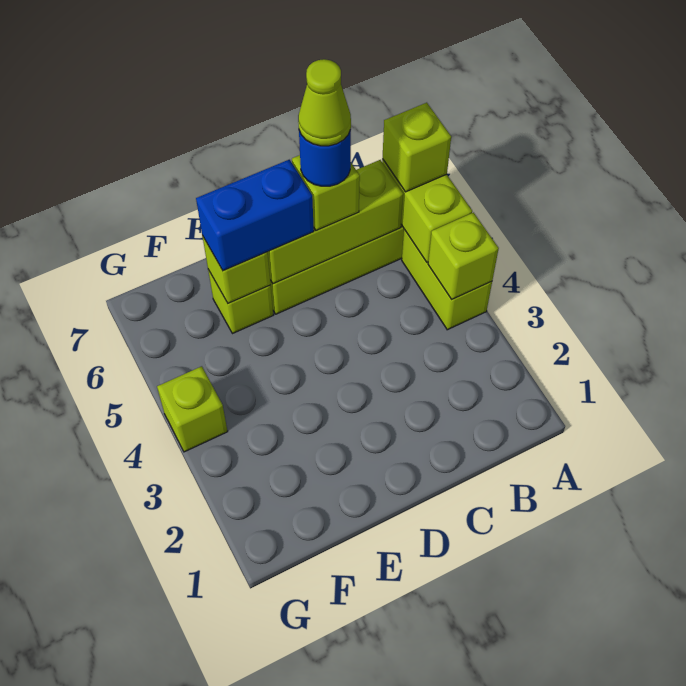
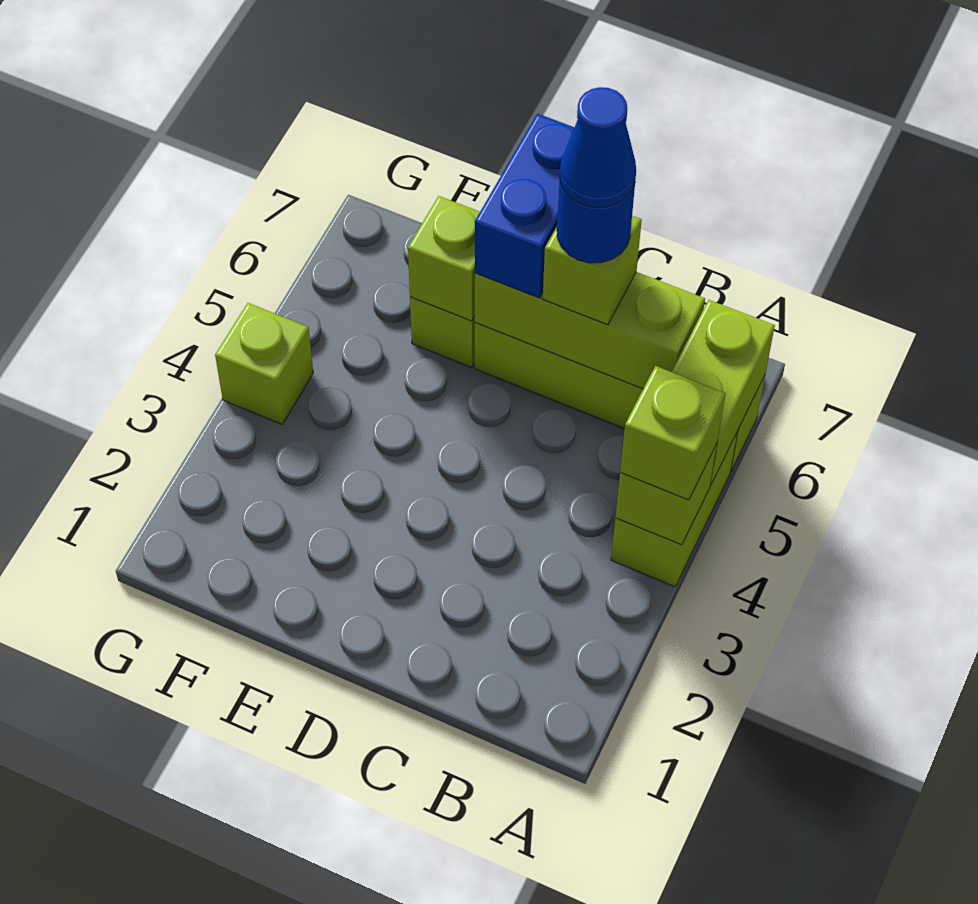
lime 1x1 brick [383,103,451,192] -> lime 1x1 brick moved to [620,366,725,500]
lime 1x1 cone [298,59,351,146] -> blue 1x1 cone [560,87,636,208]
blue 1x2 brick [196,160,314,271] -> blue 1x2 brick turned to [475,114,574,298]

